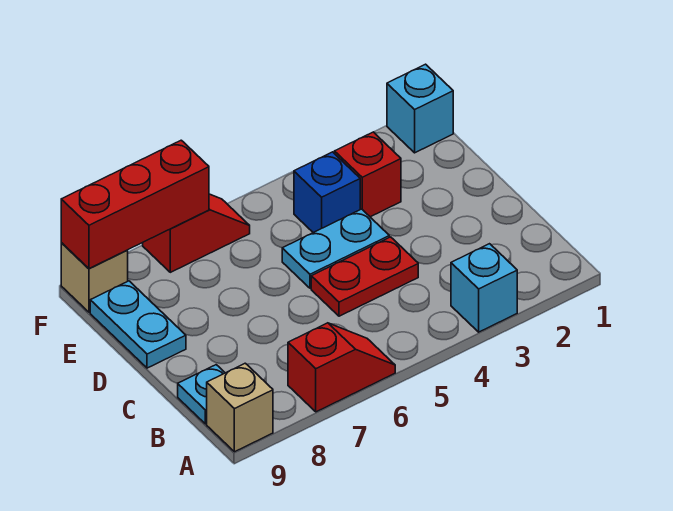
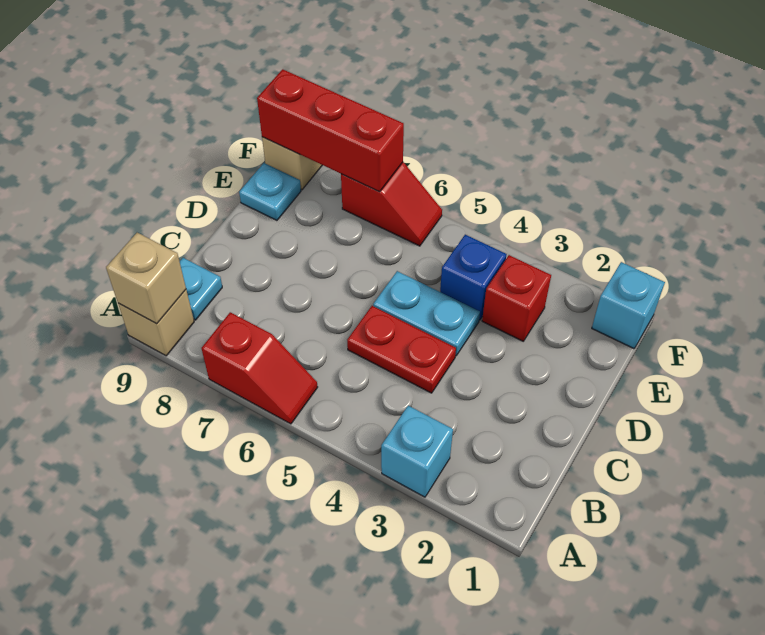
none -> tan 1x1 brick [106,233,186,324]
cyan 1x2 plate [90,281,186,368] -> cyan 1x1 plate [239,163,301,220]

